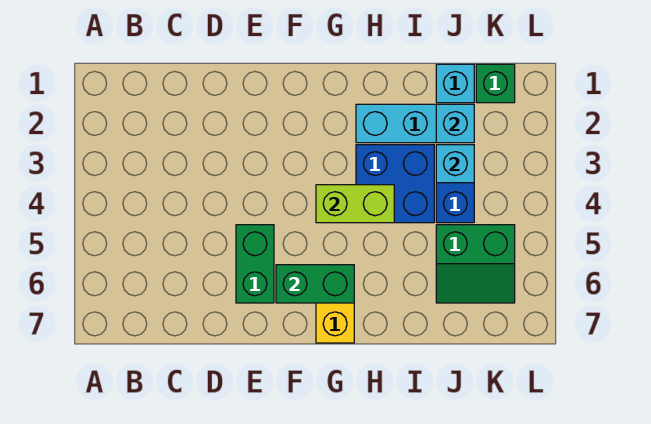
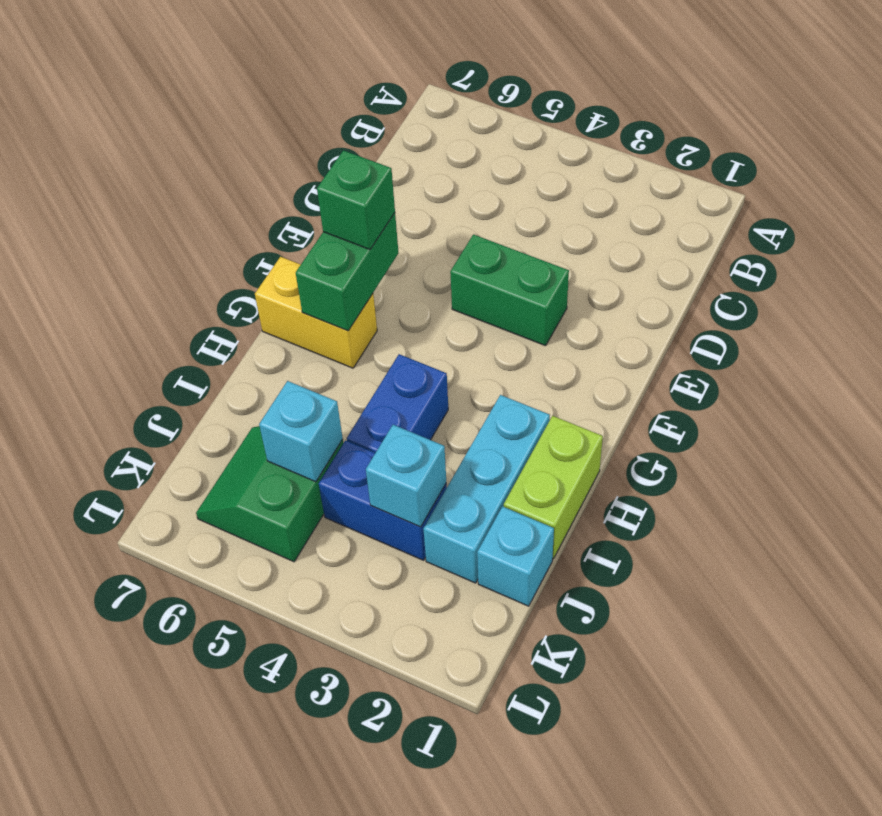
green 1x2 brick [236,225,274,303] -> green 1x2 brick moved to [450,235,569,346]
lime 1x2 brick [316,185,394,223] -> lime 1x2 brick moved to [504,416,603,559]
blue 2x2 brick [356,145,434,223] -> blue 1x2 brick [347,354,448,453]
cyan 1x1 brick [436,104,474,143] -> cyan 1x1 brick moved to [259,381,343,482]
green 1x1 brick [476,64,515,103] -> green 1x1 brick moved to [317,150,395,250]

